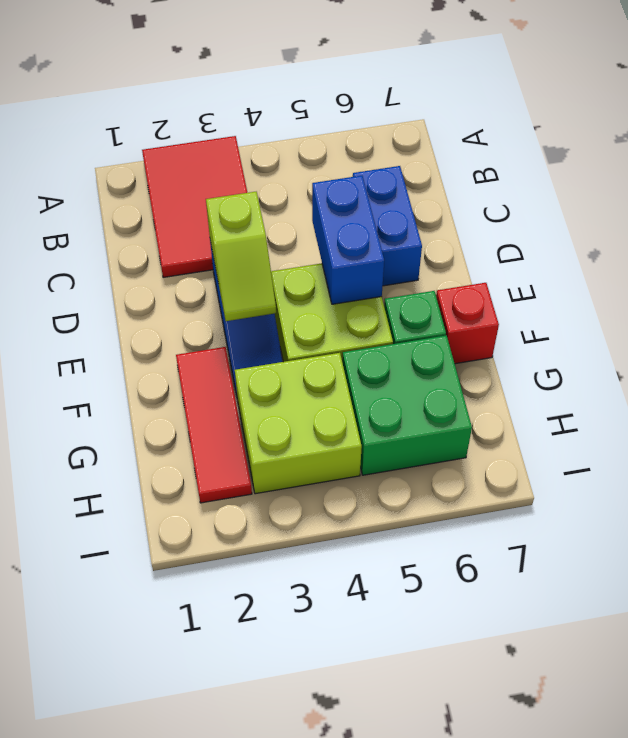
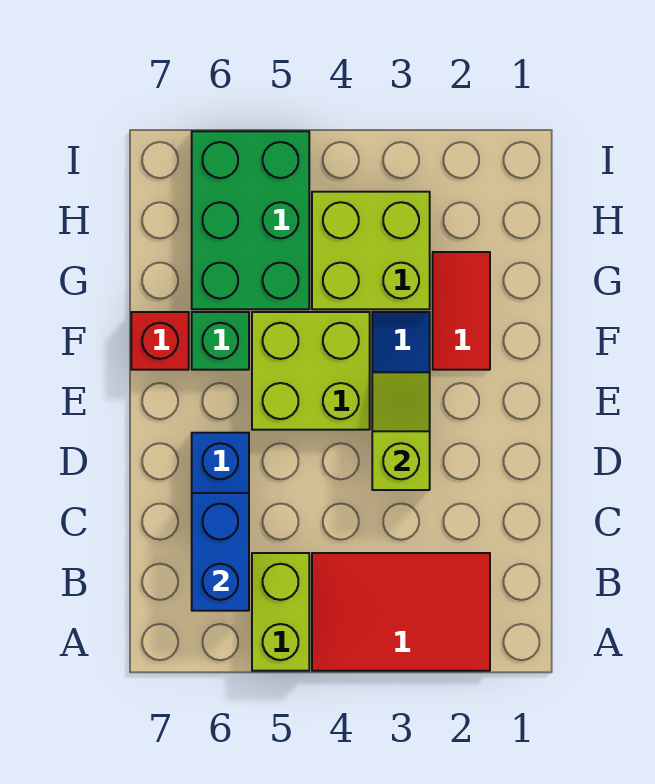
red 2x3 tile [142,136,247,278] -> red 2x3 tile turned to [312,553,490,671]
none -> lime 1x2 brick [252,553,309,671]
blue 1x2 brick [312,176,384,304] -> blue 1x2 brick moved to [192,493,249,611]
red 1x3 tile [176,347,252,503] -> red 1x2 tile [433,252,490,370]
green 2x2 brick [342,335,472,475] -> green 2x3 brick [192,131,309,309]

